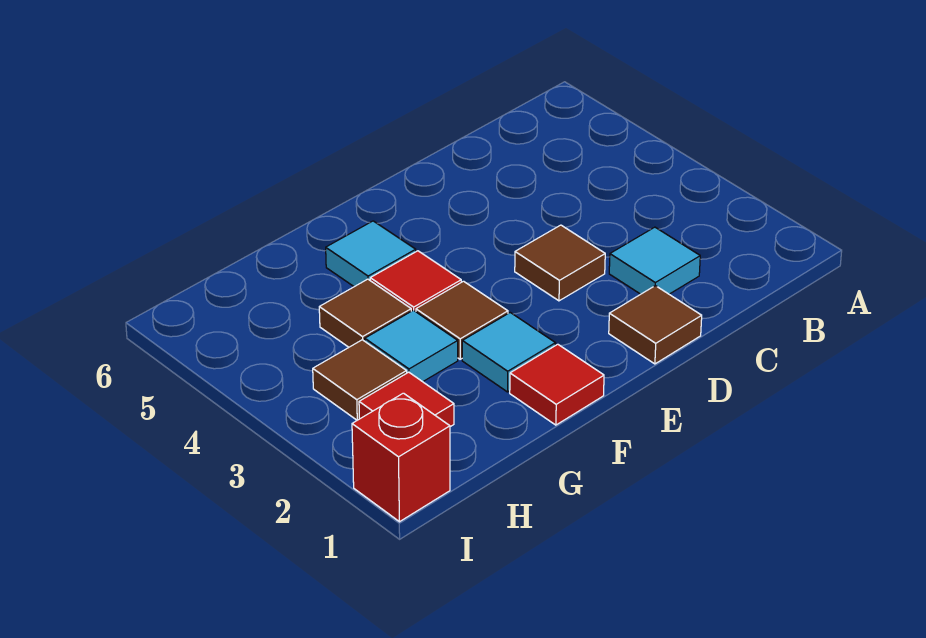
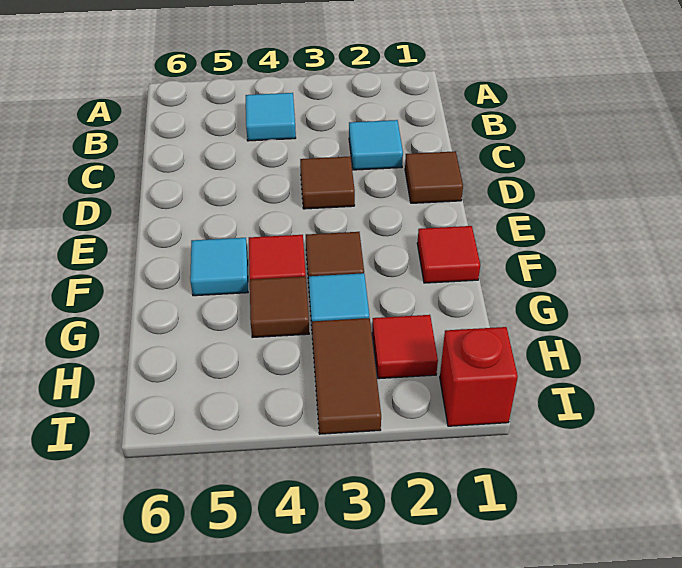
cyan 1x1 tile [462,313,555,392] -> cyan 1x1 tile moved to [246,93,296,141]
brown 1x1 tile [313,340,407,420] -> brown 1x2 tile [312,318,381,434]

